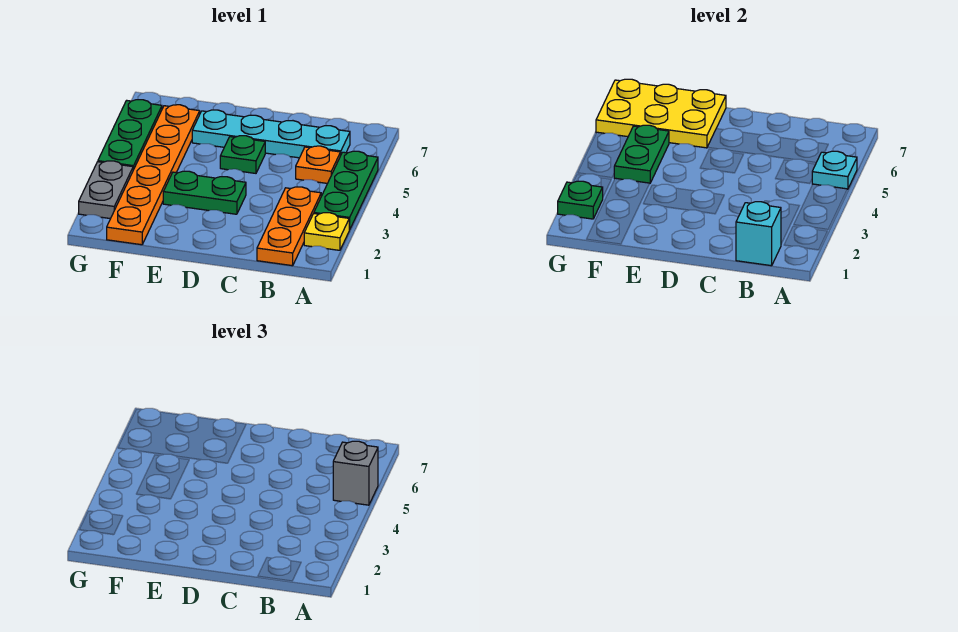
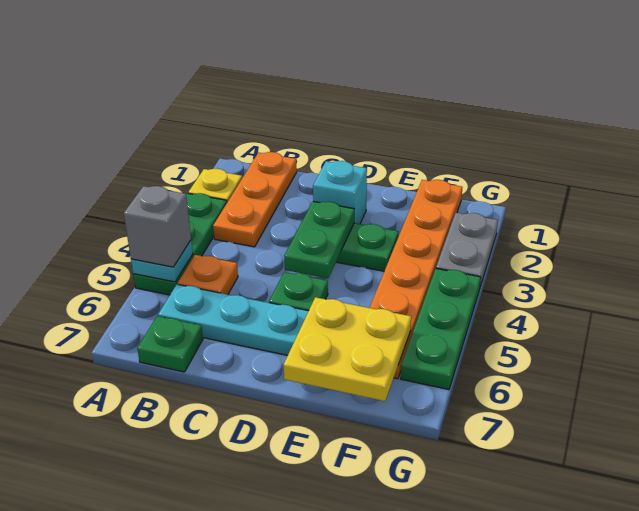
cyan 1x1 brick [736,202,781,266] -> cyan 1x1 brick moved to [313,161,367,224]
yellow 2x3 plate [596,79,726,148] -> yellow 2x2 plate [283,297,411,401]
green 1x2 plate [614,125,669,183] -> green 1x2 plate moved to [284,201,354,278]
green 1x1 plate [558,181,603,219] -> green 1x1 plate moved to [137,316,203,372]

